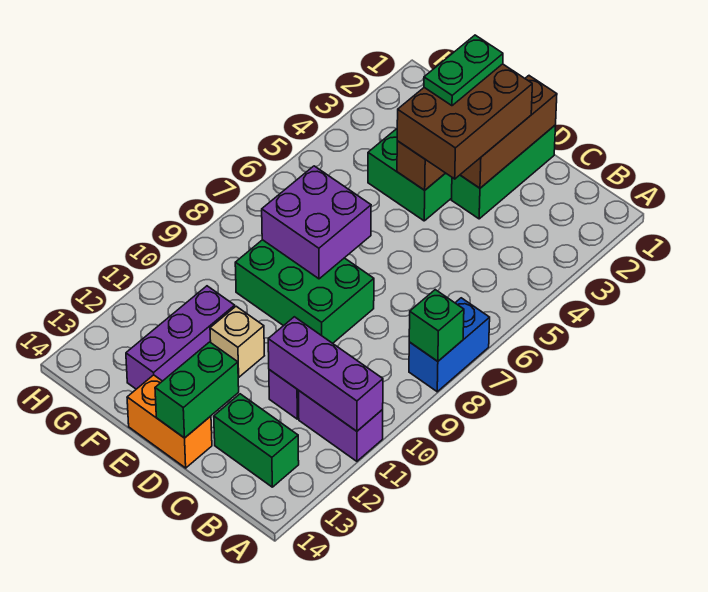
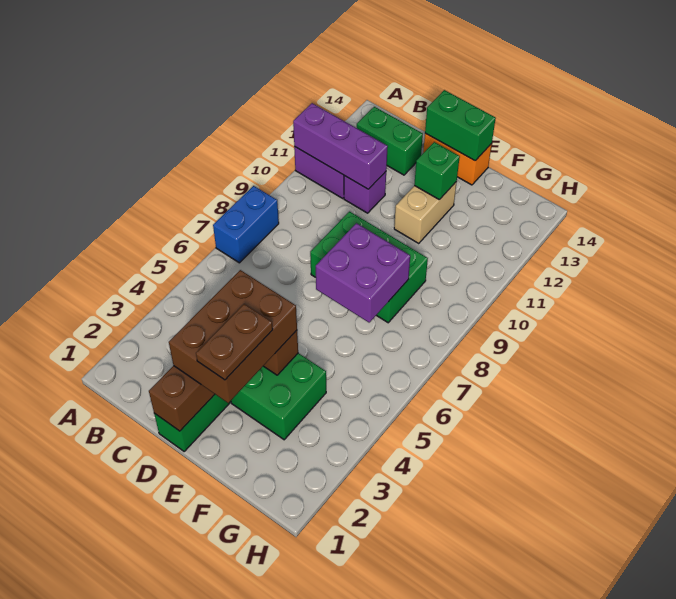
green 1x1 brick [409,290,464,361] -> green 1x1 brick moved to [414,142,460,200]
green 1x2 brick [155,342,239,438] -> green 1x2 brick turned to [425,90,496,161]
green 1x2 plate [424,35,503,106] -> brown 1x2 plate [196,304,273,380]
tan 1x1 brick [210,306,264,377] -> tan 1x2 brick [394,182,457,243]
purple 1x3 brick [126,286,235,389] -> none

